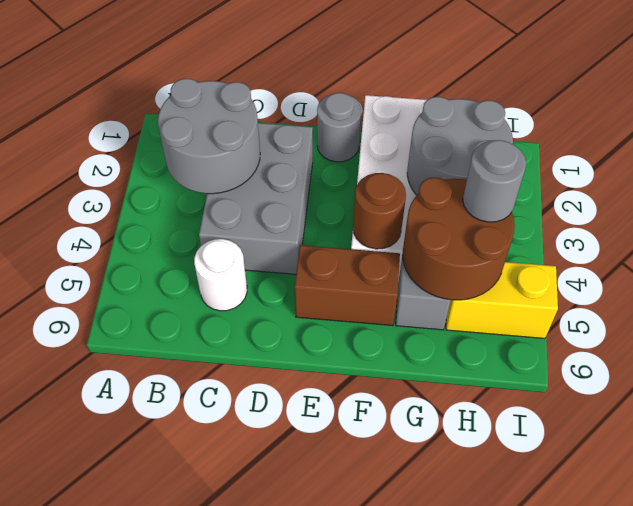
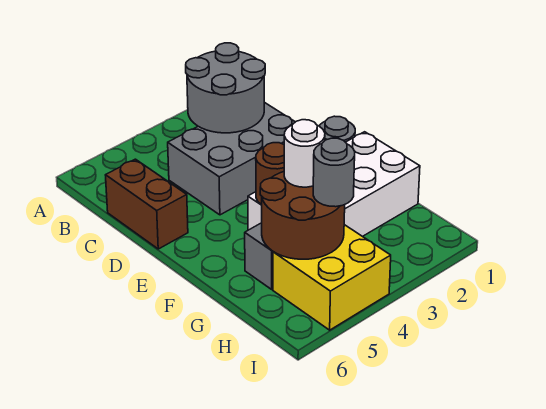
white 1x1 round brick [194,239,247,311] -> white 1x1 round brick moved to [284,120,325,187]
brown 1x2 brick [295,245,400,326] -> brown 1x2 brick moved to [106,159,188,249]
grey 2x2 round brick [407,97,513,195] -> none
yellow 1x2 brick [446,262,558,338] -> yellow 2x2 brick [273,225,391,330]

